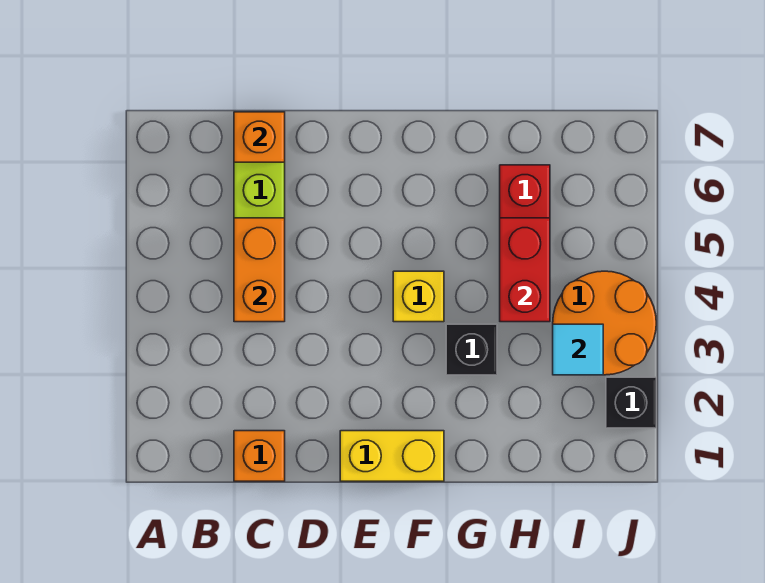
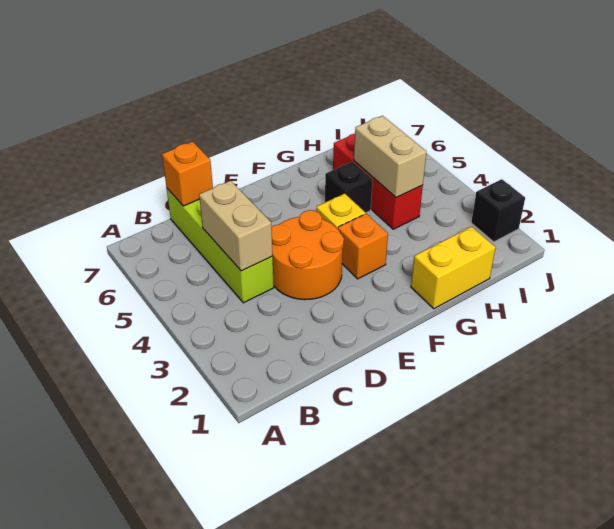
orange 1x1 brick [234,431,285,481] -> orange 1x1 brick moved to [338,214,388,279]
orange 1x2 brick [234,218,285,322] -> tan 1x2 brick [199,181,272,271]
yellow 1x2 brick [340,431,444,481] -> yellow 1x2 brick moved to [411,227,496,309]
black 1x1 brick [446,324,497,375] -> black 1x1 brick moved to [325,162,373,213]
red 1x2 brick [500,218,550,322] -> tan 1x2 brick [354,116,426,198]
orange 2x2 round brick [553,271,656,375] -> orange 2x2 round brick moved to [272,210,344,300]
cyan 1x1 tile [553,324,603,375] -> none

